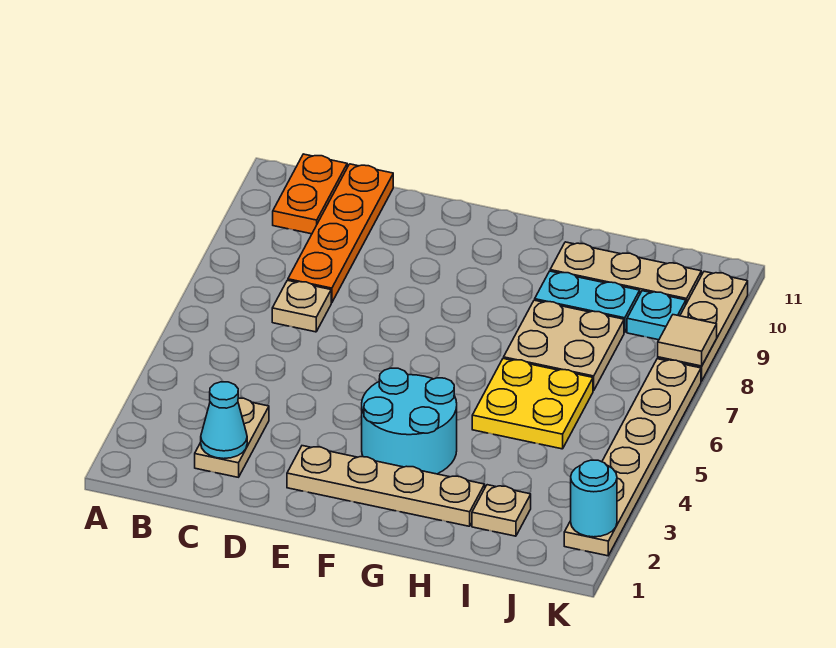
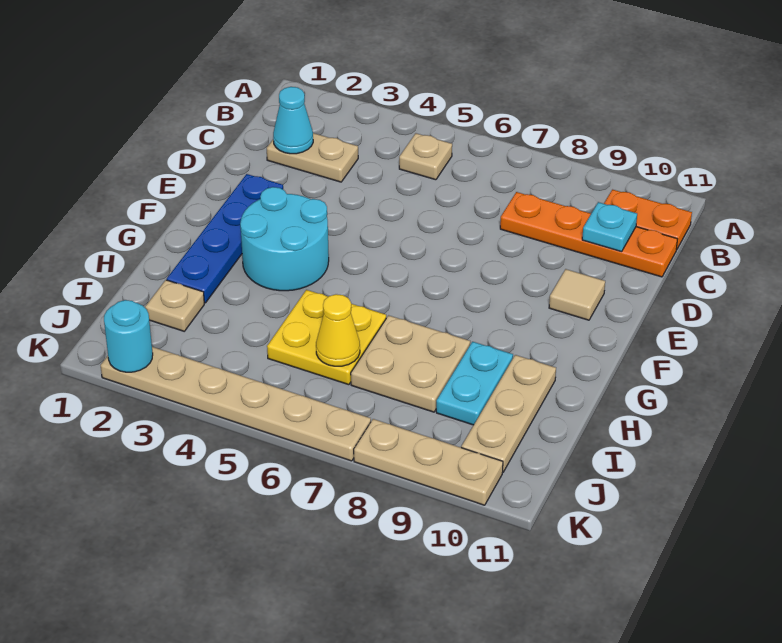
tan 1x1 plate [272,280,331,332] -> tan 1x1 plate moved to [399,133,452,180]
tan 1x4 plate [287,446,485,526] -> blue 1x4 plate [167,174,283,303]
none -> yellow 1x1 cone [316,294,360,366]
cyan 1x1 plate [627,291,686,340] -> cyan 1x1 plate moved to [582,202,637,252]
tan 1x1 tile [658,315,717,366] -> tan 1x1 tile moved to [549,269,605,320]

